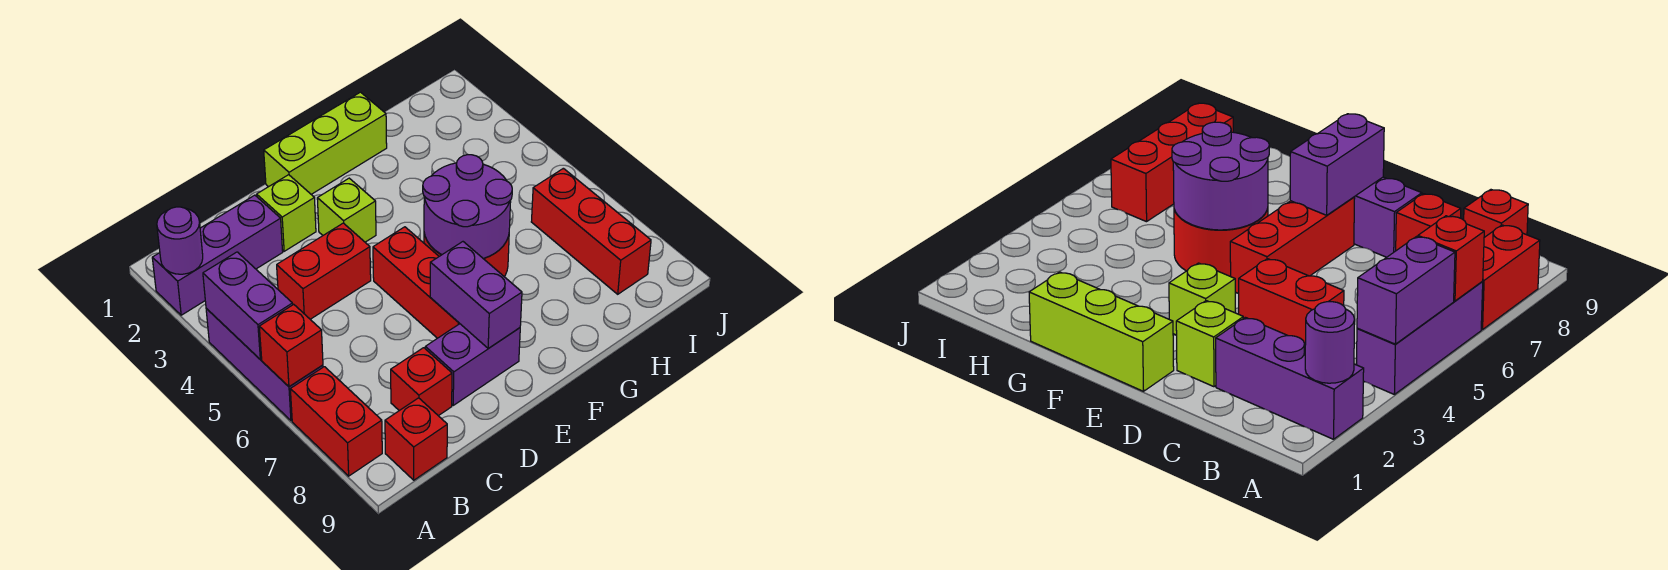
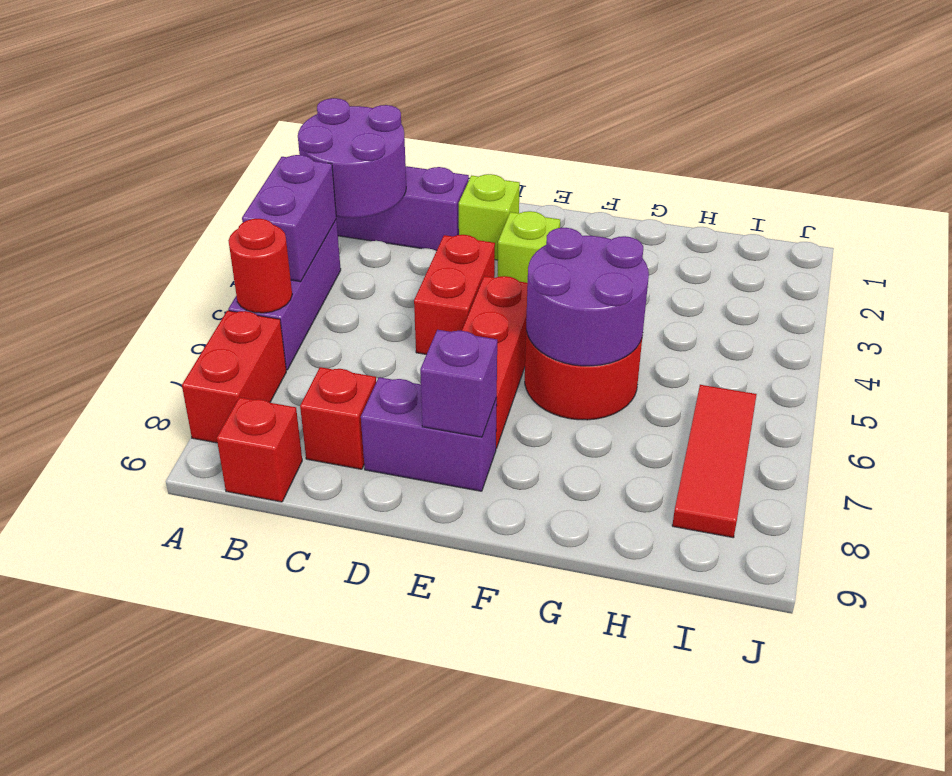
purple 1x1 round brick [157,207,203,274] -> purple 2x2 round brick [298,98,406,218]
red 1x1 brick [259,305,323,387] -> red 1x1 round brick [228,219,292,313]
red 1x2 brick [277,223,371,319] -> red 1x2 brick turned to [414,235,495,354]
lime 1x3 brick [264,92,387,194] -> none
purple 1x2 brick [430,242,522,348] -> purple 1x1 brick [420,330,497,437]
red 1x3 brick [531,168,651,294] -> red 1x3 tile [672,385,757,538]

